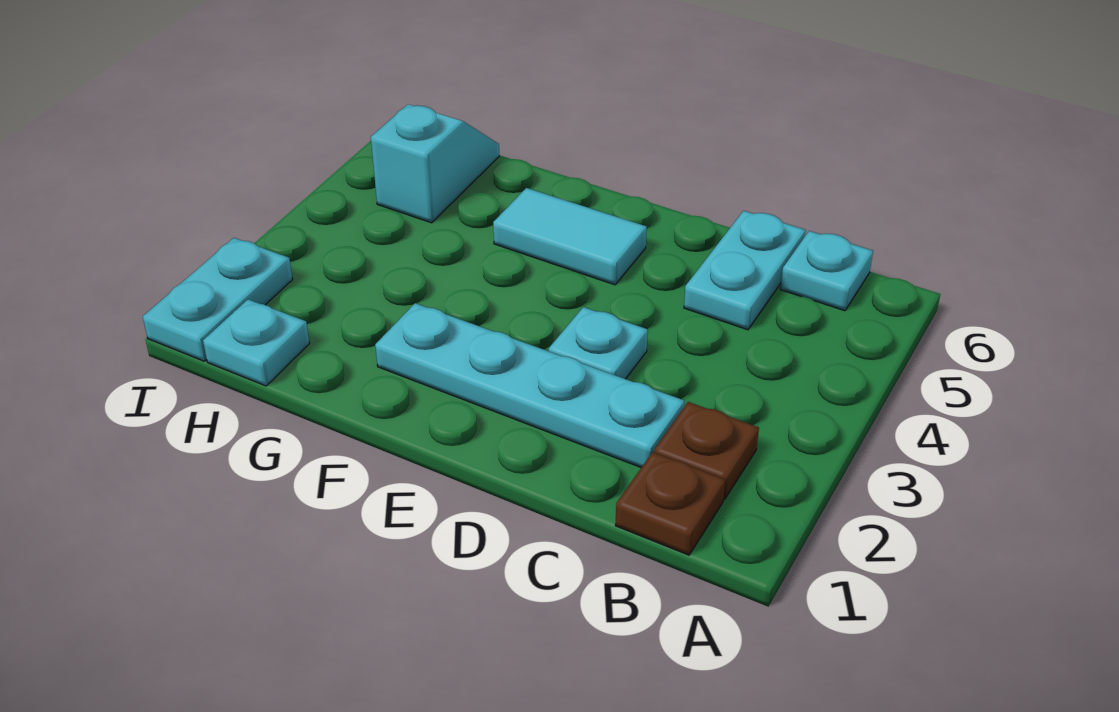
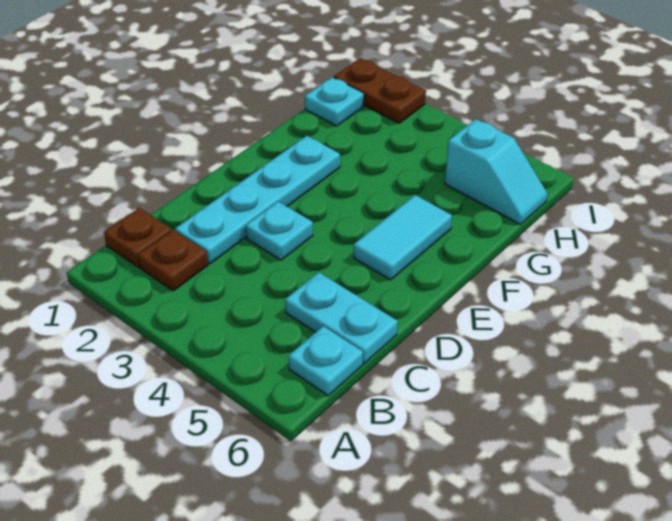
cyan 1x2 plate [143,238,292,361] -> brown 1x2 plate [334,58,426,123]

